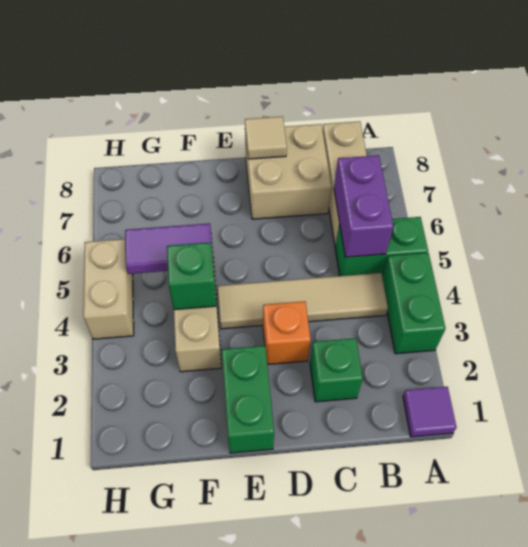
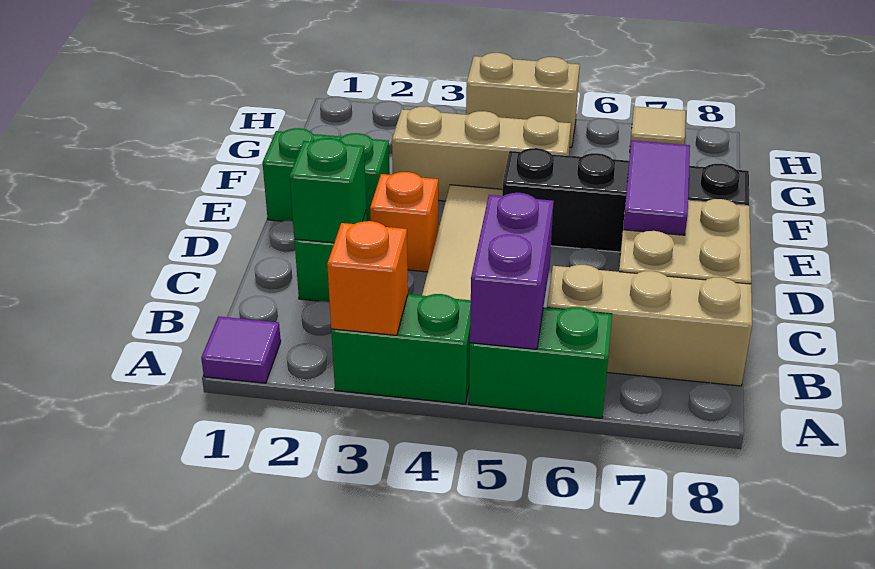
none -> orange 1x1 brick [327,221,408,335]
green 1x2 brick [335,217,428,276] -> green 1x2 brick turned to [469,307,612,418]
purple 1x2 brick [334,155,393,257] -> purple 1x2 brick turned to [470,193,554,349]
tan 1x1 tile [245,116,287,159] -> tan 1x1 tile moved to [630,106,686,149]
none -> black 1x4 brick [502,148,749,252]
green 1x1 brick [167,242,216,310] -> green 1x1 brick moved to [290,138,367,243]
purple 1x2 tile [125,223,213,274] -> purple 1x2 tile moved to [623,140,690,235]

